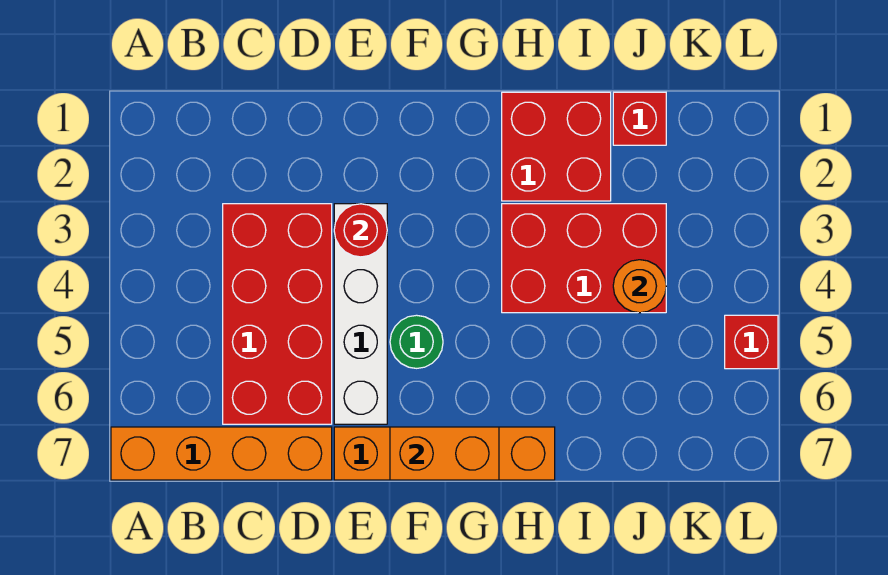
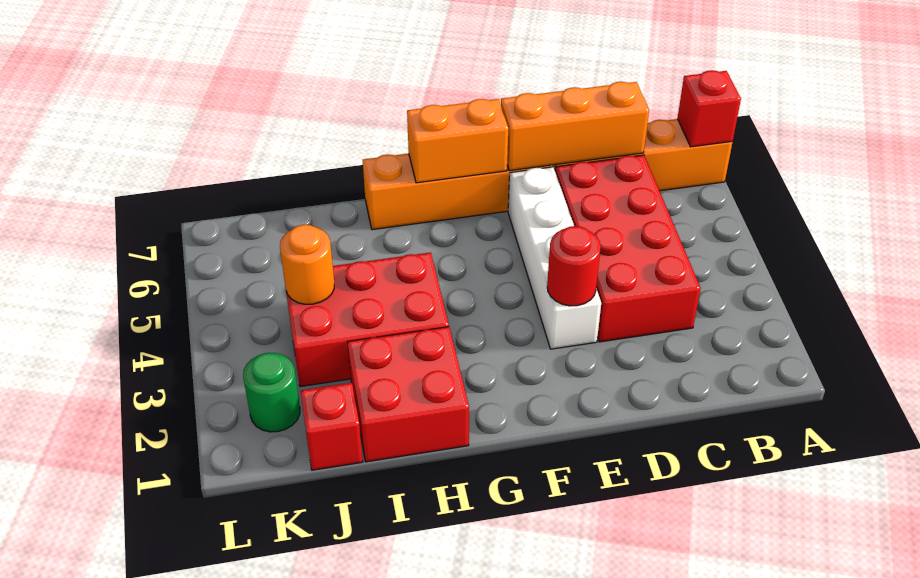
none -> orange 1x3 brick [501,82,649,171]
green 1x1 round brick [390,315,443,368] -> green 1x1 round brick moved to [243,353,300,432]
red 1x1 brick [725,315,778,369] -> red 1x1 brick moved to [677,70,741,147]

